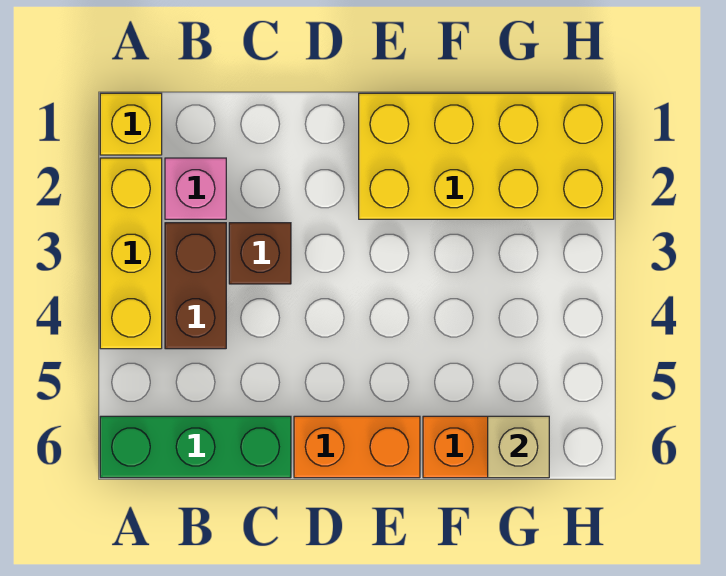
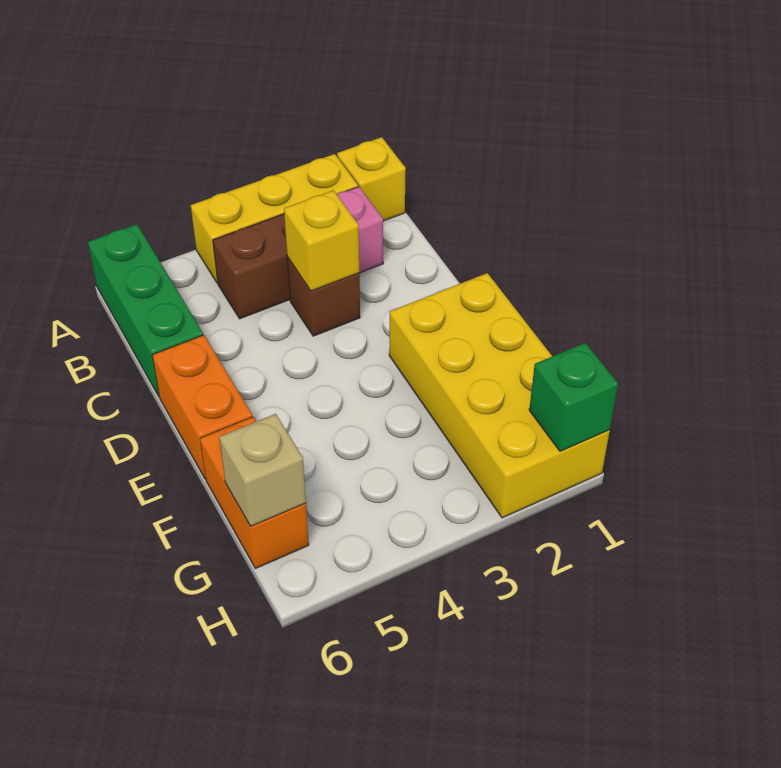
none -> yellow 1x1 brick [284,190,359,291]
none -> green 1x1 brick [529,343,618,451]

